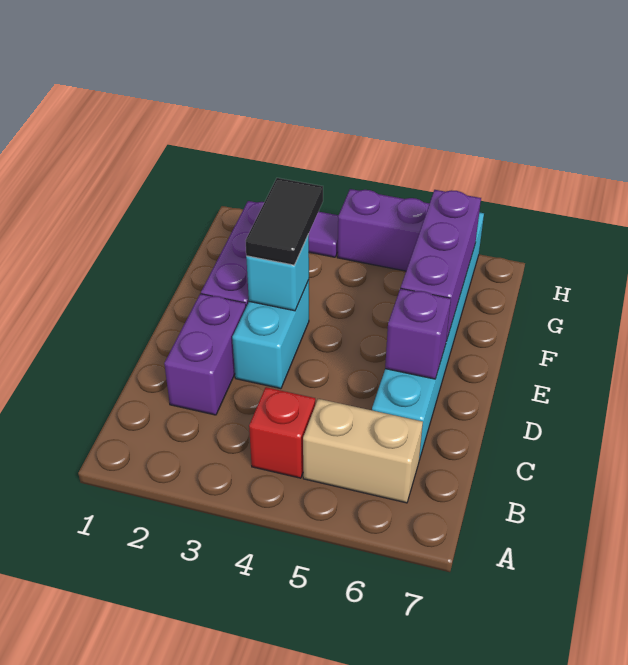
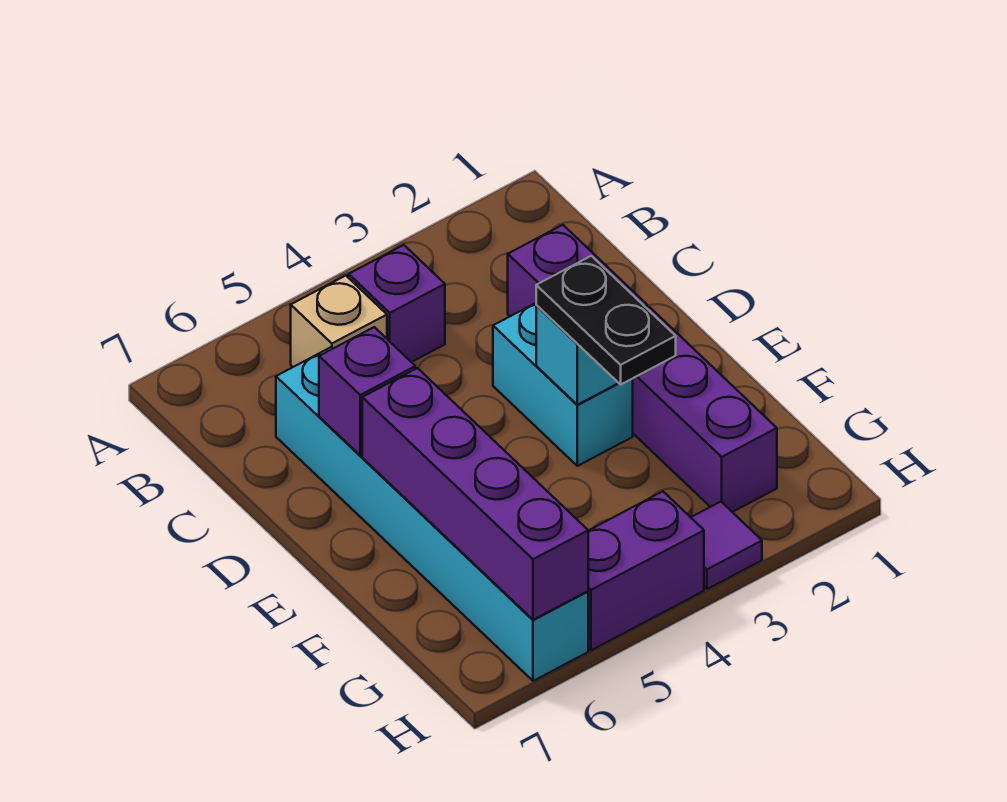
red 1x1 brick [249,387,315,478] -> purple 1x1 brick [349,245,445,362]
tan 1x2 brick [303,399,423,503] -> tan 1x1 brick [291,276,387,367]
black 1x2 tile [245,178,323,265] -> black 1x2 plate [536,256,676,384]
purple 1x3 brick [401,190,481,340] -> purple 1x4 brick [362,368,588,620]

